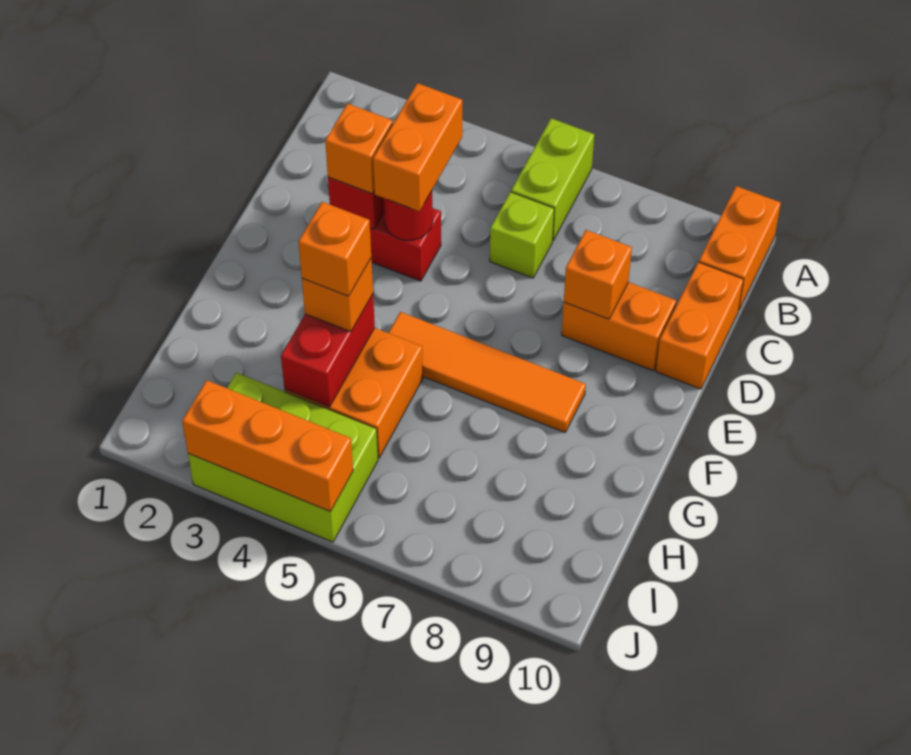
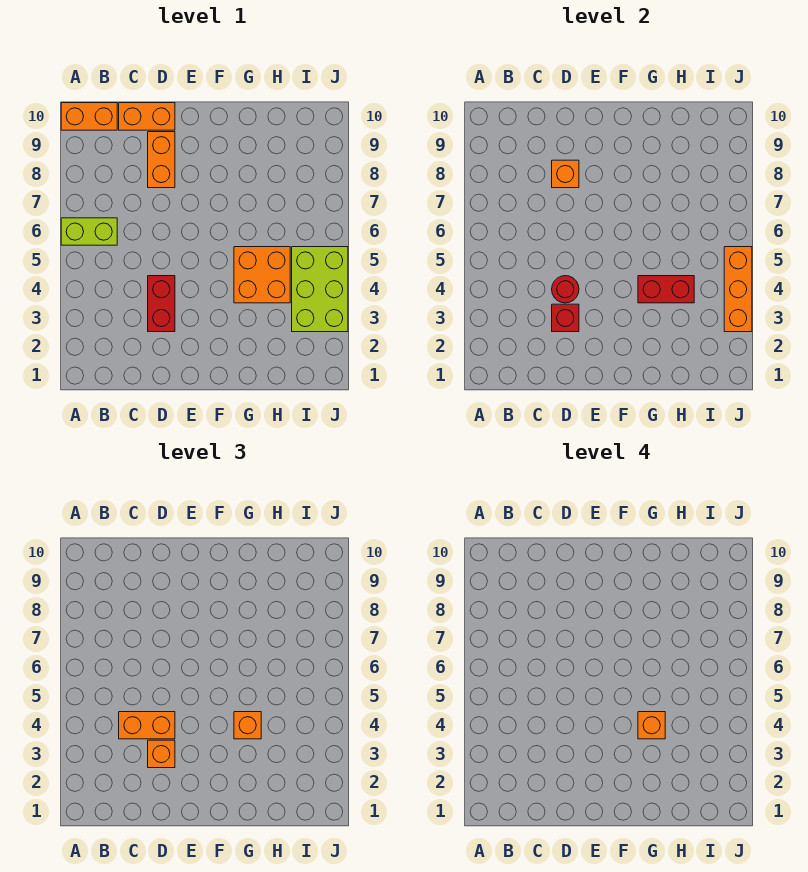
lime 1x1 brick [490,192,554,278] -> none
orange 1x4 tile [388,312,586,432] -> none

